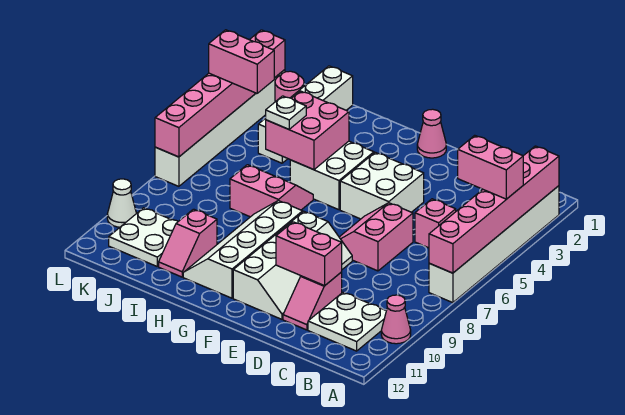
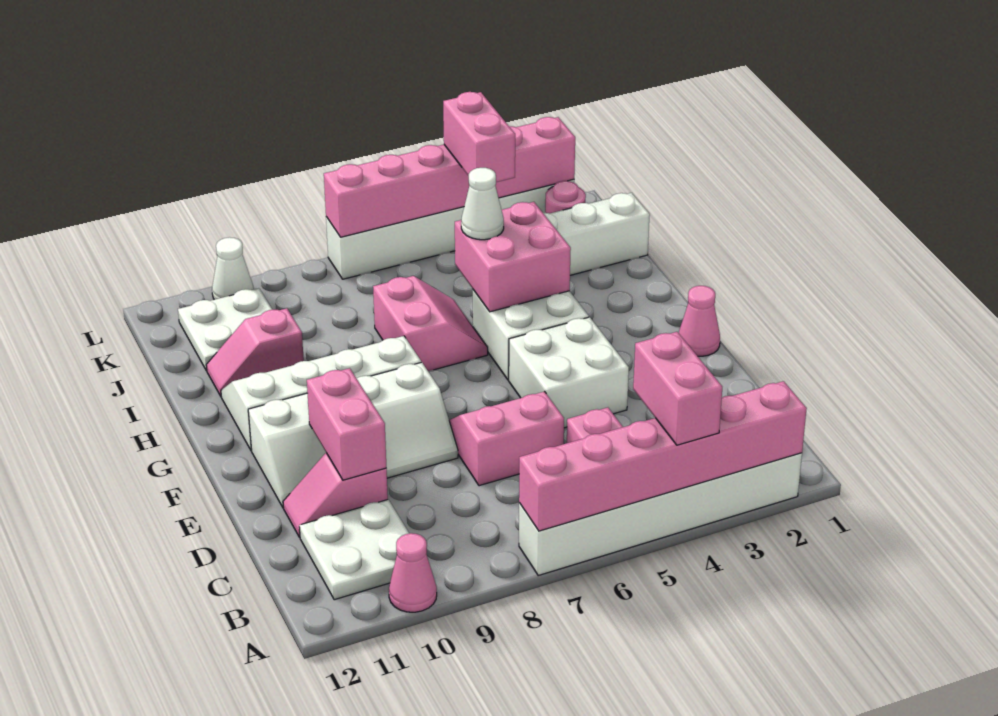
white 1x1 plate [266,96,306,129] -> white 1x1 cone [461,168,504,240]

